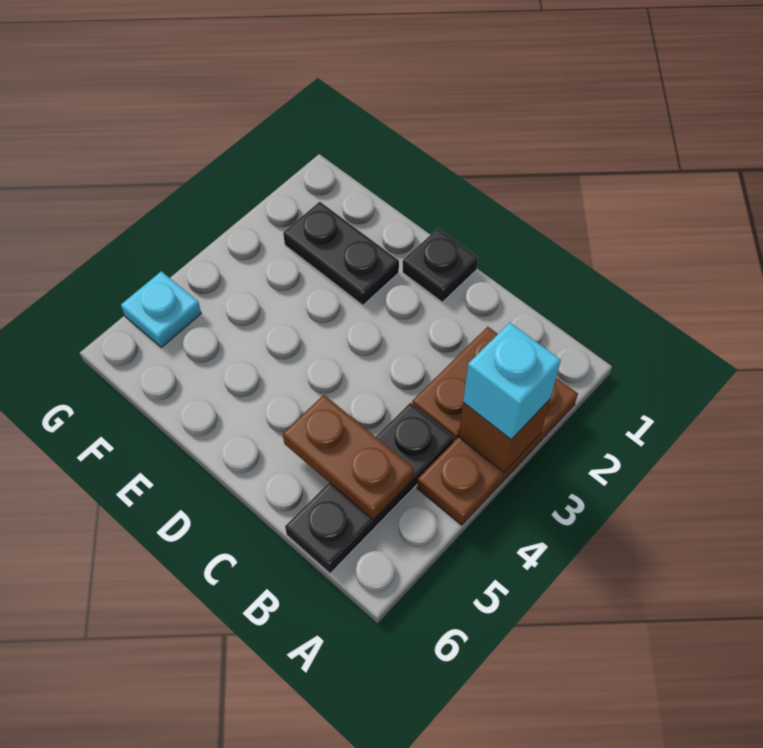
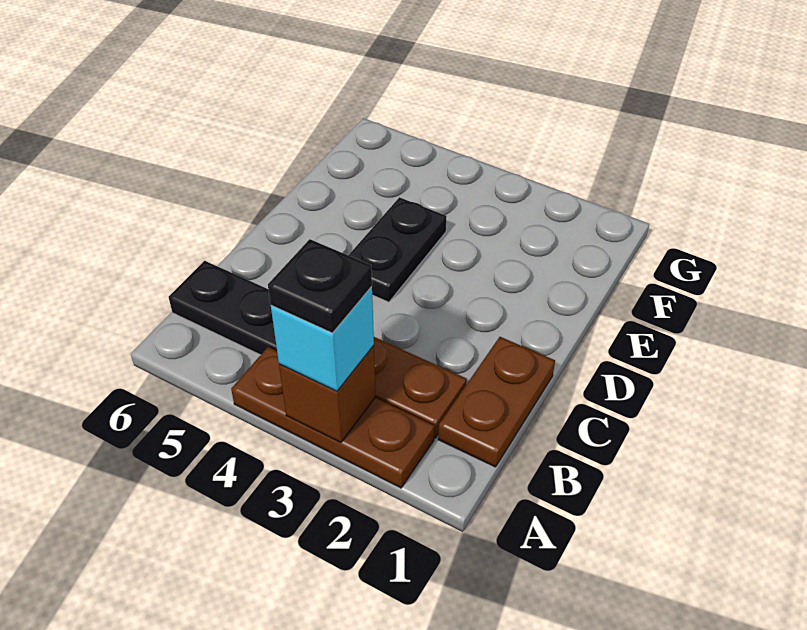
brown 1x2 plate [283,395,414,520] -> brown 1x2 plate moved to [438,337,555,467]
black 1x1 plate [402,229,478,302] -> black 1x1 plate moved to [268,239,372,333]
black 1x2 plate [283,202,399,305] -> black 1x2 plate moved to [348,197,447,302]
cyan 1x1 plate [121,271,201,347] -> none

